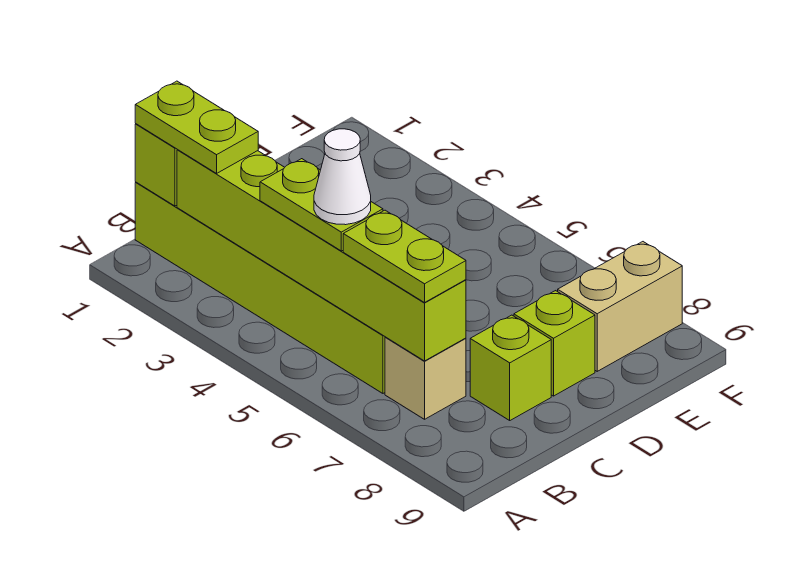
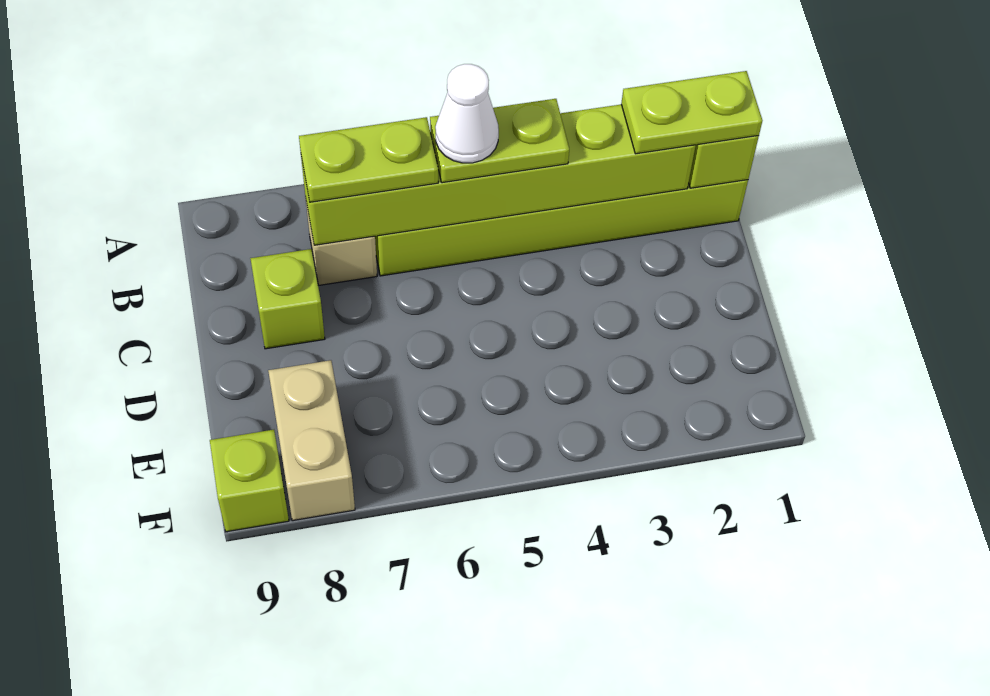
lime 1x1 brick [514,291,595,396] -> lime 1x1 brick moved to [210,430,289,532]

